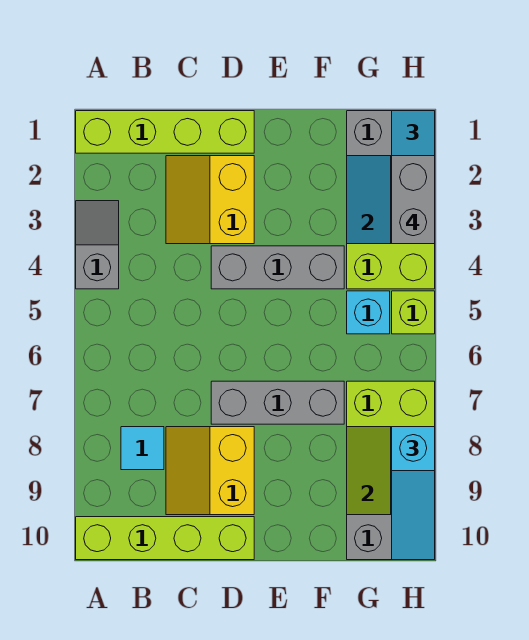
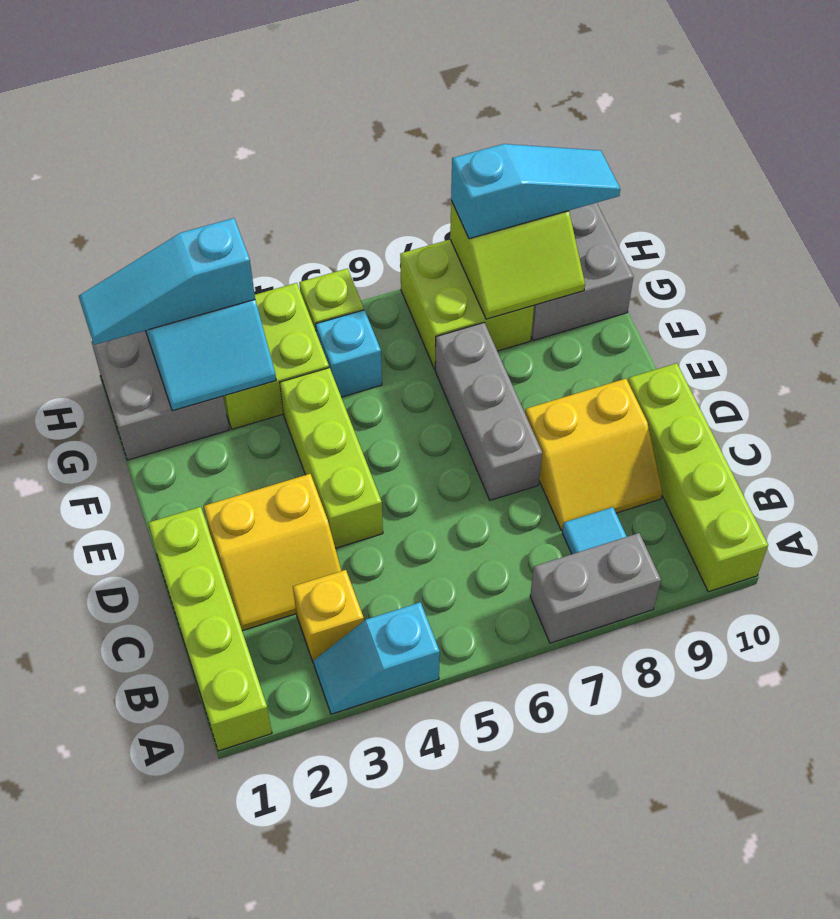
grey 1x2 slope [76,201,119,289] -> cyan 1x2 slope [314,602,440,714]
none -> yellow 1x1 brick [293,570,364,663]
grey 1x3 brick [211,246,344,289] -> lime 1x3 brick [280,368,383,548]
grey 1x2 brick [392,156,435,244] -> grey 1x2 brick moved to [530,533,661,643]

